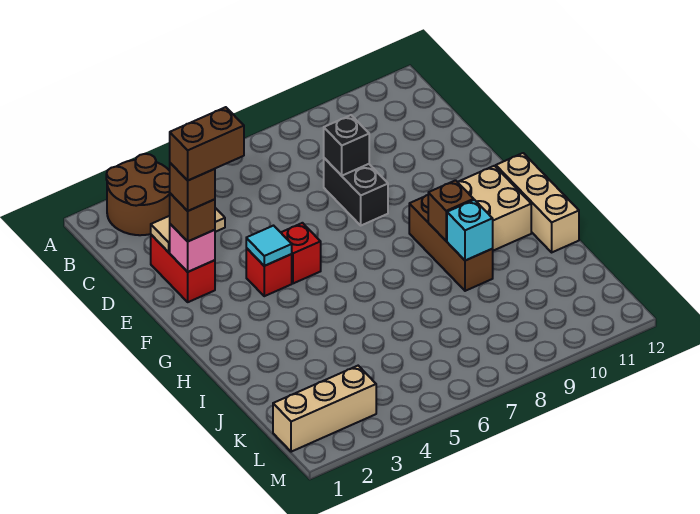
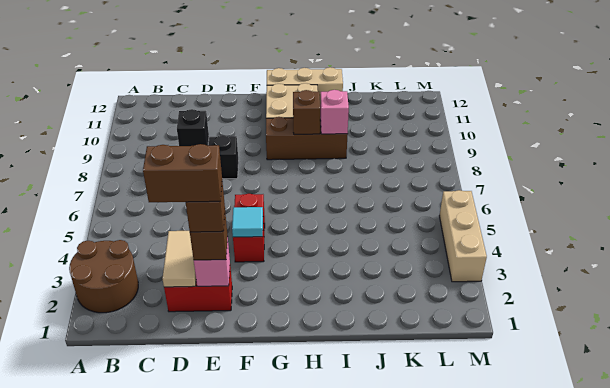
brown 1x2 brick [170,107,244,181] -> brown 1x2 brick turned to [143,144,222,202]
cyan 1x1 brick [447,200,493,261] -> pink 1x1 brick [320,90,349,134]
tan 1x3 brick [273,366,376,452] -> tan 1x3 brick moved to [439,190,487,282]

